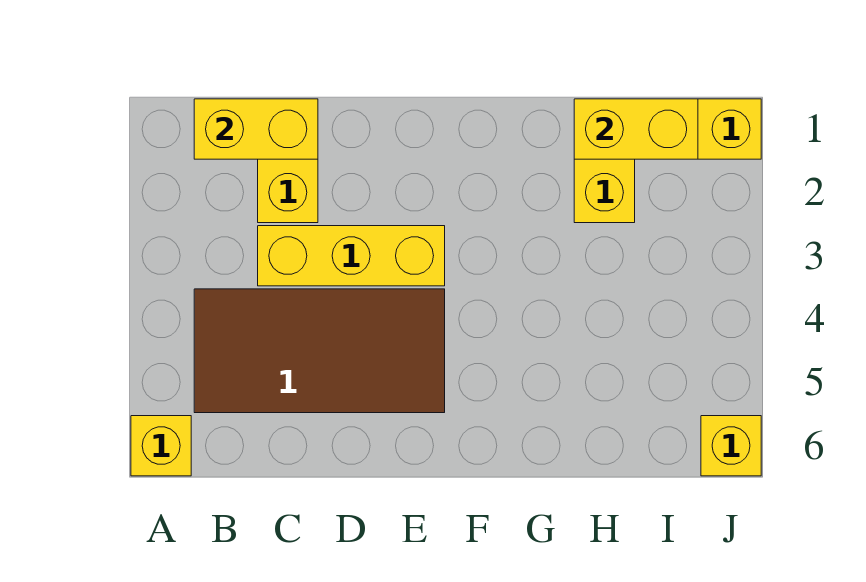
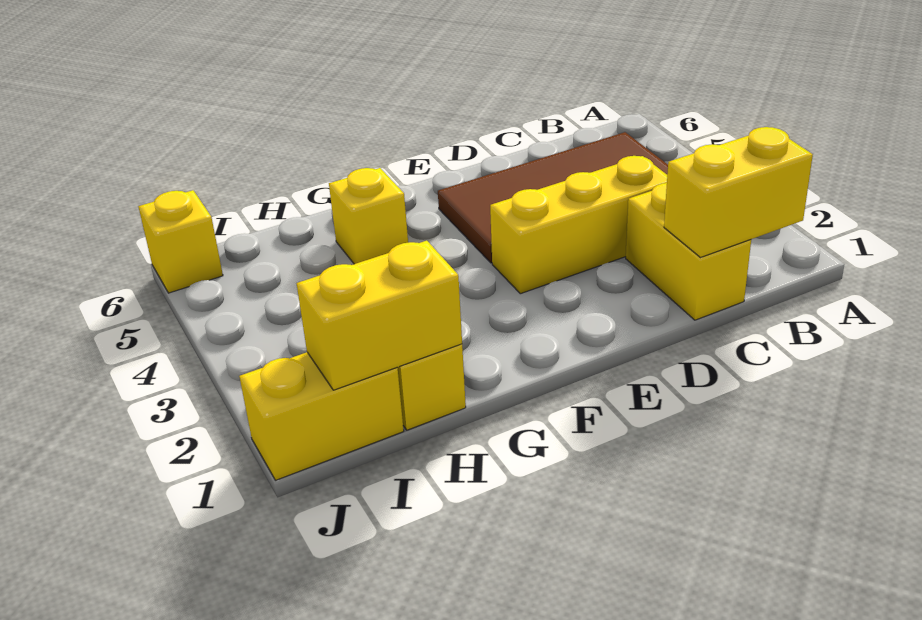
yellow 1x1 brick [131,416,191,476] -> yellow 1x1 brick moved to [329,168,408,264]

